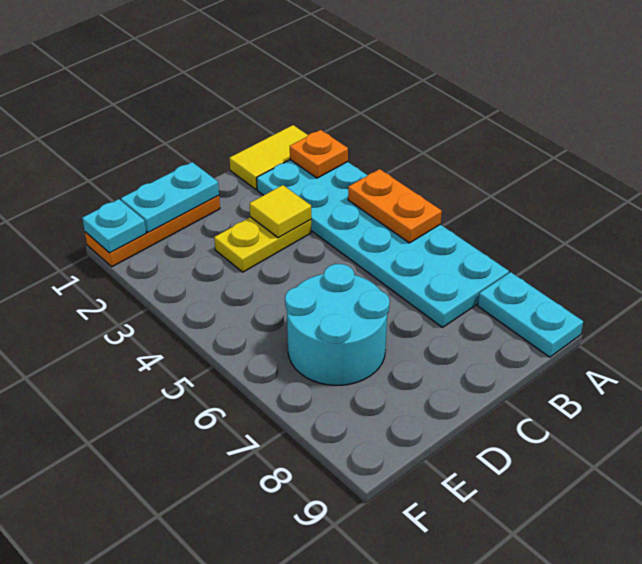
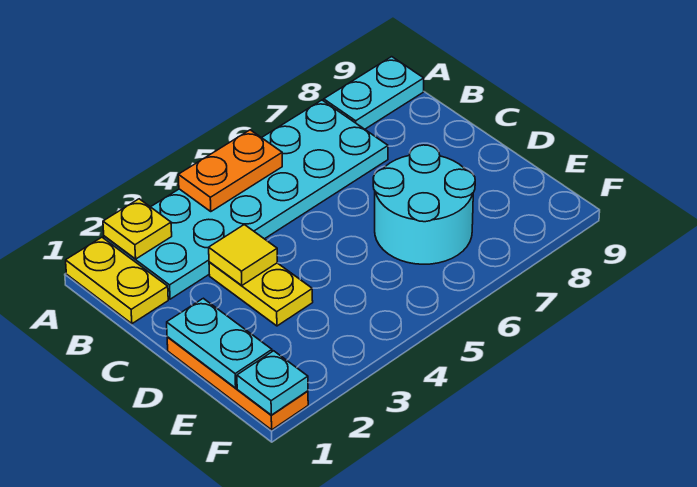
yellow 1x2 tile [229,125,308,189] -> yellow 1x2 plate [66,237,168,324]
orange 1x1 plate [290,130,348,178] -> yellow 1x1 plate [103,199,172,259]

